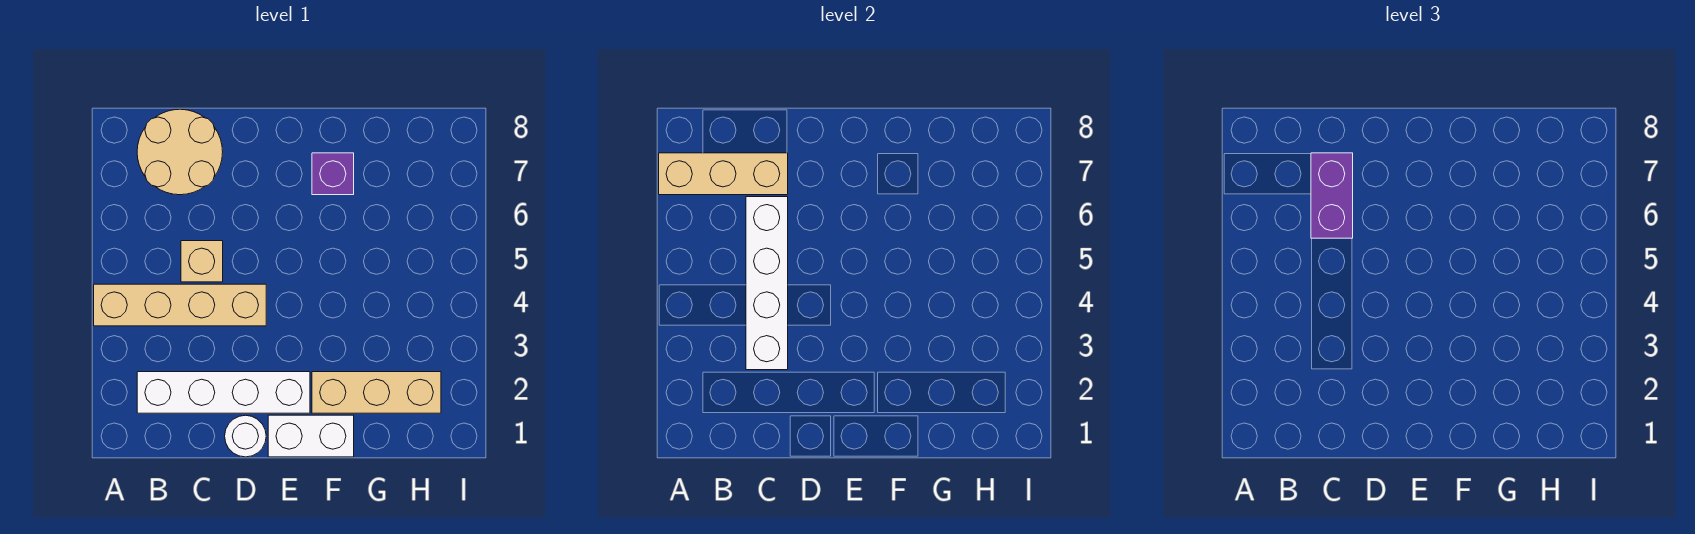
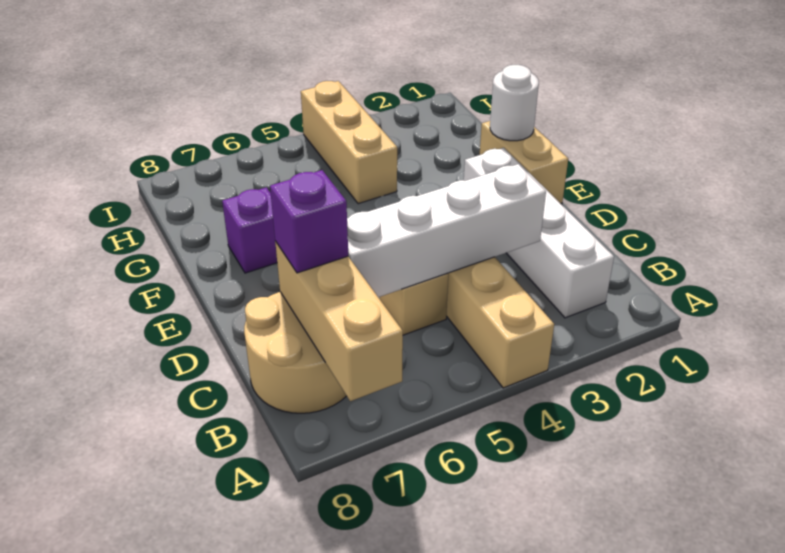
purple 1x2 brick [1311,153,1353,238] -> purple 1x1 brick [270,170,348,273]
white 1x1 round brick [225,415,266,457] -> white 1x1 round brick moved to [490,65,539,141]
white 1x2 brick [268,415,354,457] -> tan 1x2 brick [480,121,568,204]
tan 1x3 brick [312,372,441,413] -> tan 1x3 brick moved to [301,81,397,204]

